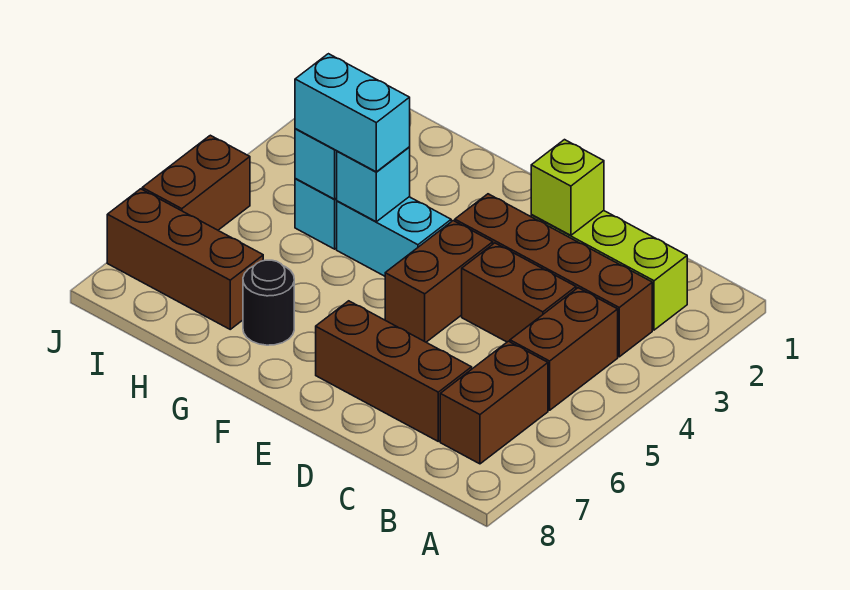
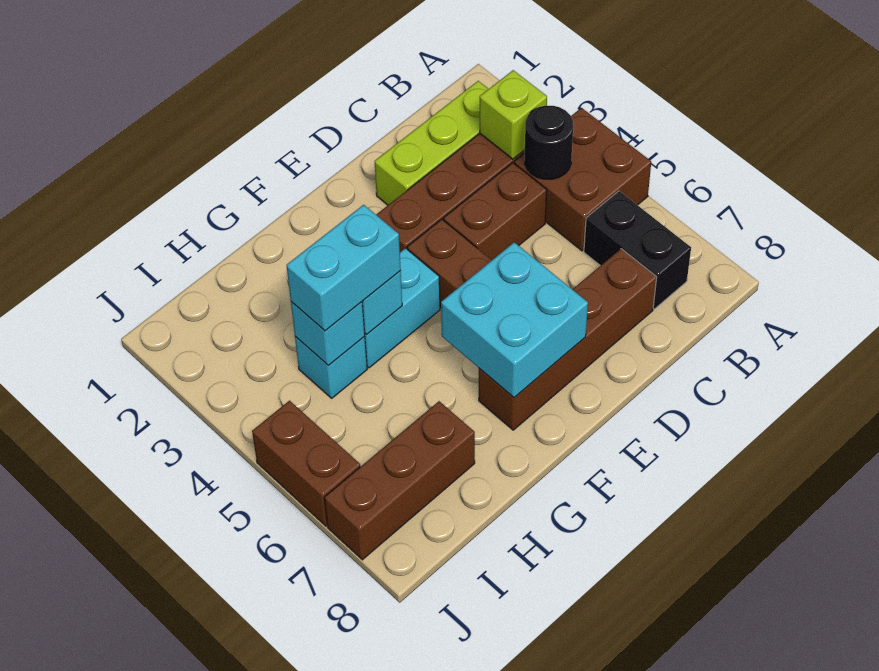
brown 1x2 brick [510,288,618,410] -> brown 2x2 brick [514,108,651,251]
brown 1x2 brick [440,341,548,464] -> black 1x2 brick [584,191,691,309]
brown 1x3 brick [316,301,472,441] -> brown 1x4 brick [479,249,657,430]
lime 1x1 brick [531,140,604,235] -> lime 1x1 brick moved to [480,70,547,159]
none -> cyan 2x2 brick [441,242,588,397]
black 1x1 round brick [243,260,294,345] -> black 1x1 round brick moved to [525,106,573,179]

